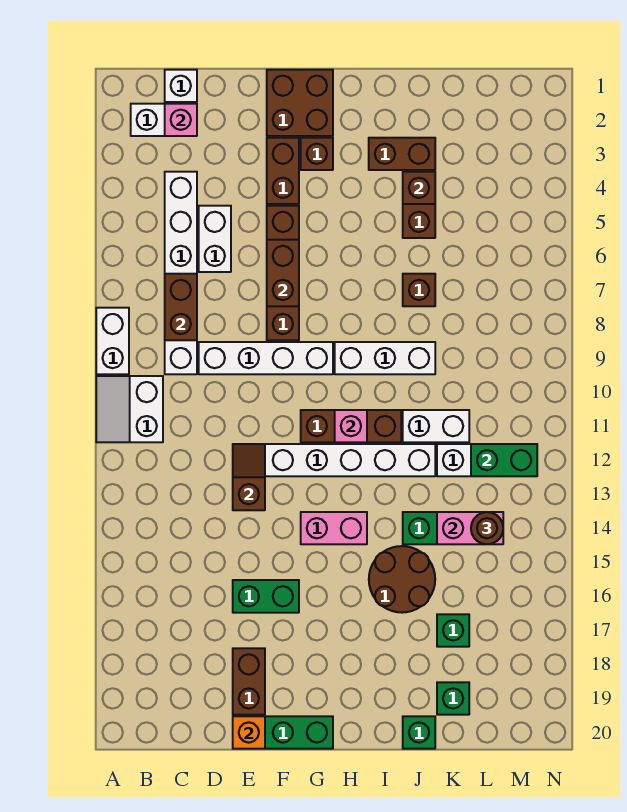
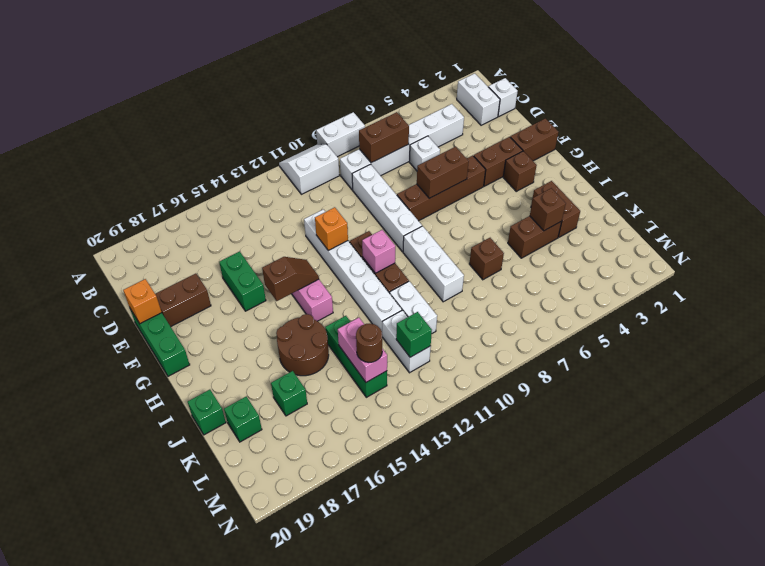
pink 1x1 brick [165,104,197,136] -> none
white 1x2 brick [199,206,231,272] -> white 1x1 brick [409,136,440,171]
brown 1x2 slope [233,444,265,510] -> brown 1x2 slope moved to [262,257,319,301]
brown 2x2 brick [267,70,333,136] -> brown 1x2 brick [510,118,559,161]
none -> orange 1x1 brick [315,207,348,250]
green 1x2 brick [471,444,537,476] -> green 1x1 brick [396,312,432,357]

